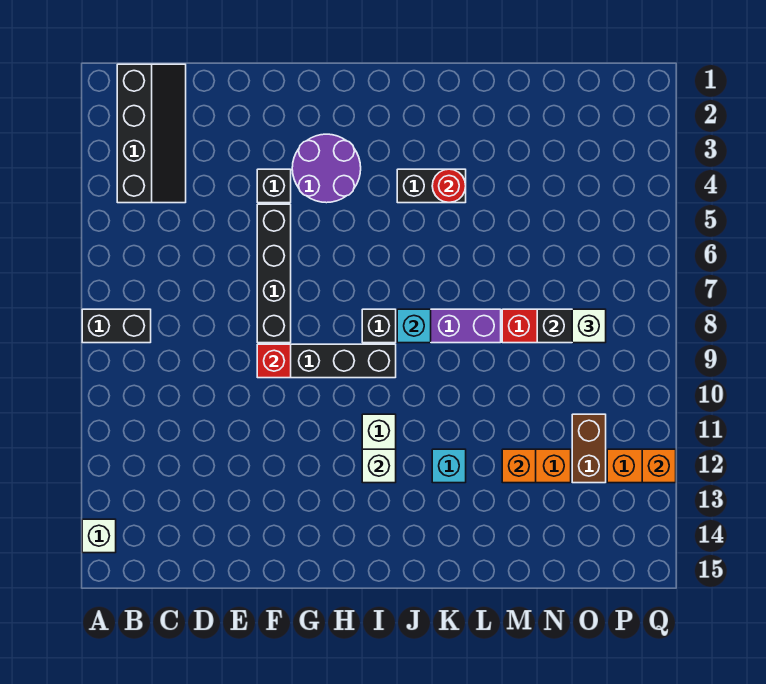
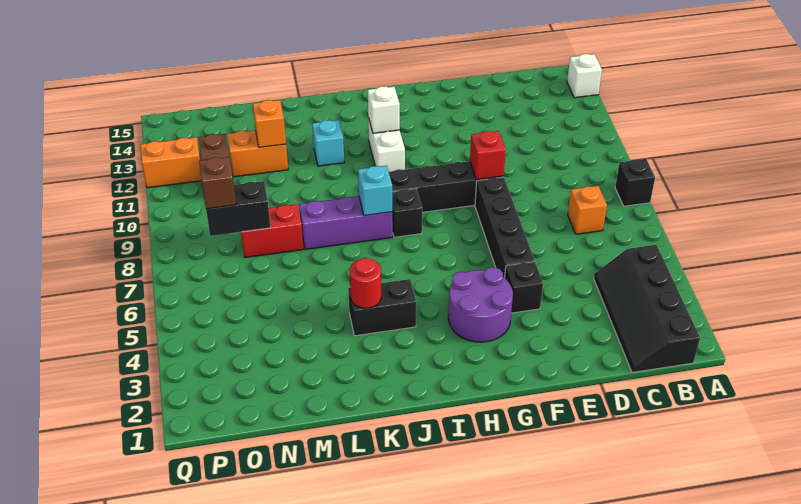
black 1x2 brick [82,309,151,343] -> black 1x1 brick [615,159,655,206]
white 1x1 brick [572,309,606,343] -> brown 1x1 brick [199,157,236,209]
orange 1x1 brick [642,449,676,483] -> orange 1x1 brick moved to [568,186,607,234]

